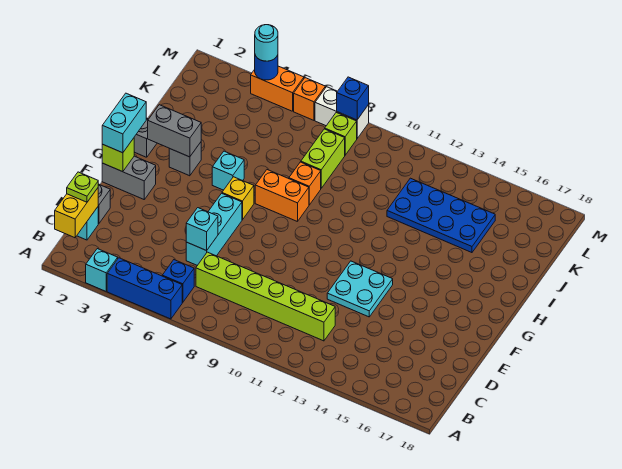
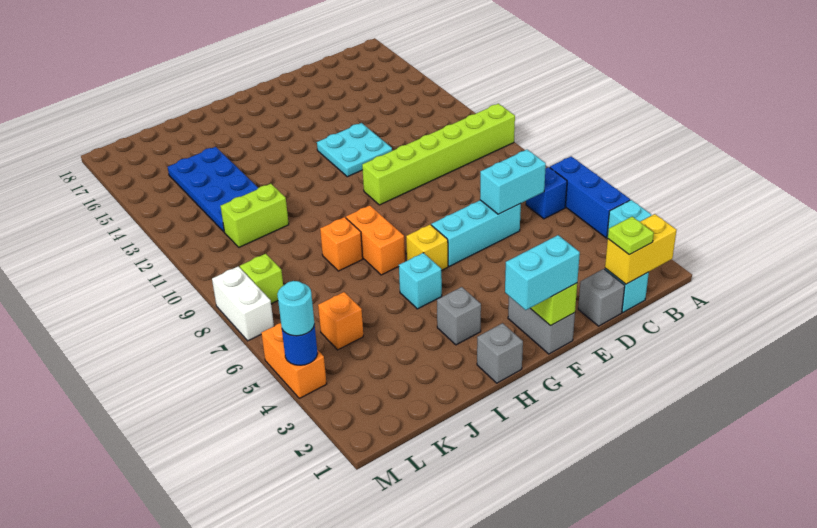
lime 1x6 brick [196,252,335,341] -> lime 1x6 brick turned to [362,104,515,205]
cyan 1x1 brick [186,208,218,251] -> cyan 1x2 brick [480,150,546,214]
grey 1x2 brick [148,105,201,157] -> none
lime 1x2 brick [301,129,345,188] -> lime 1x2 brick moved to [221,184,289,247]
orange 1x1 brick [294,78,325,120] -> orange 1x1 brick moved to [318,292,363,350]
blue 1x1 brick [337,77,369,120] -> none

